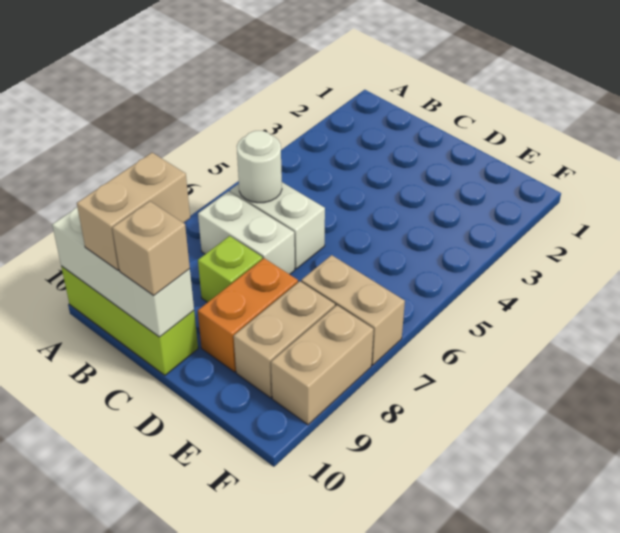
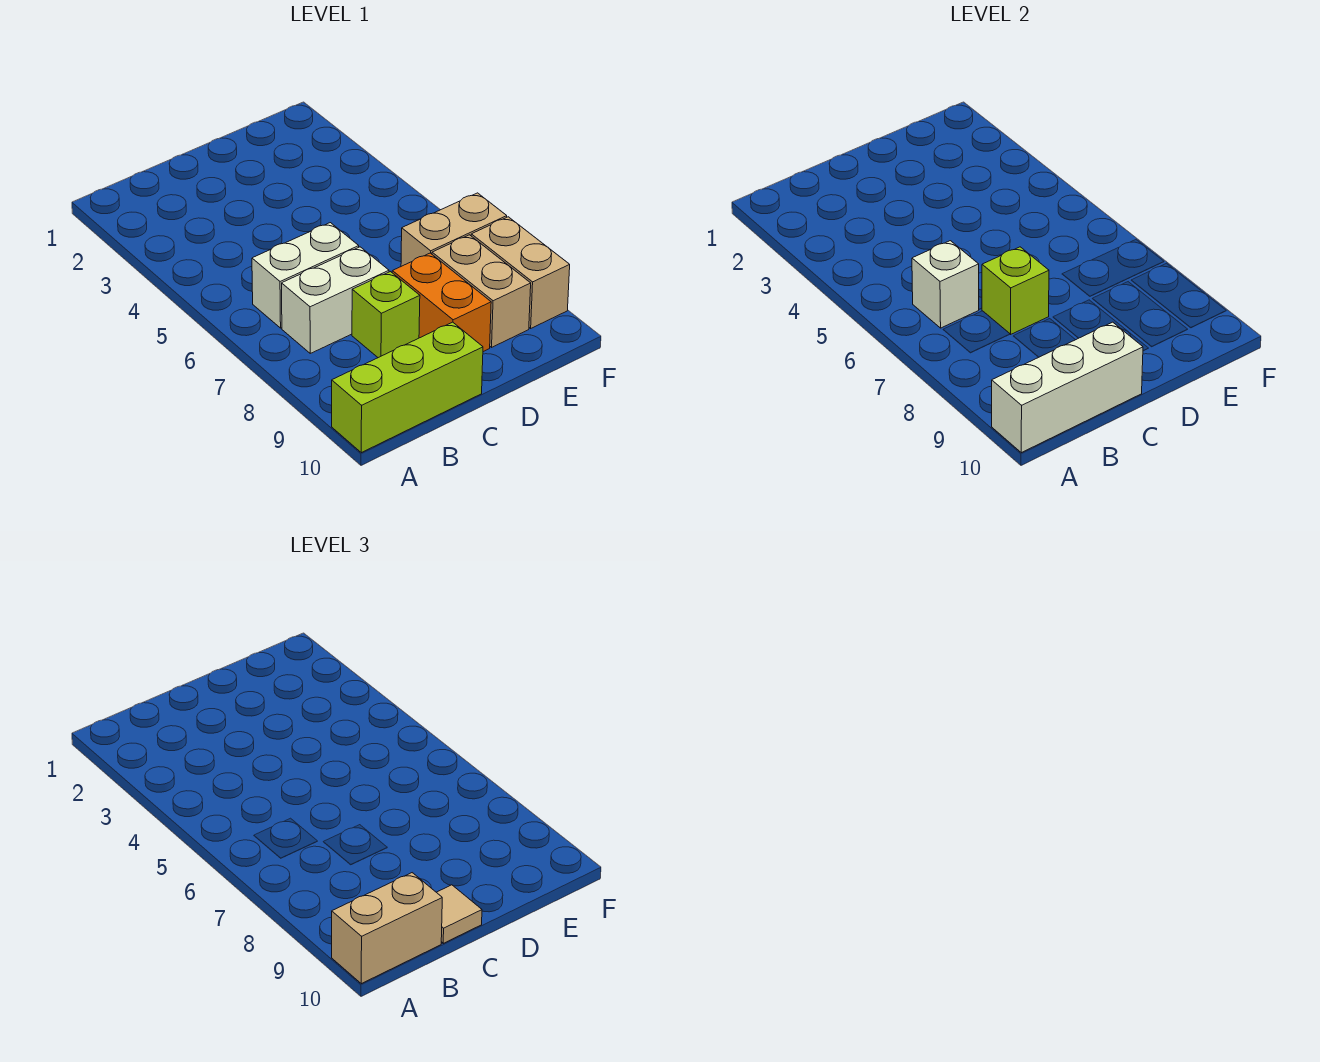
white 1x1 round brick [237,131,282,203] -> white 1x1 brick [912,241,979,328]
tan 1x2 brick [77,153,190,270] -> tan 1x2 brick turned to [332,873,442,984]
none -> lime 1x1 brick [982,247,1049,334]
tan 1x1 brick [112,201,190,296] -> tan 1x1 tile [437,885,482,943]

